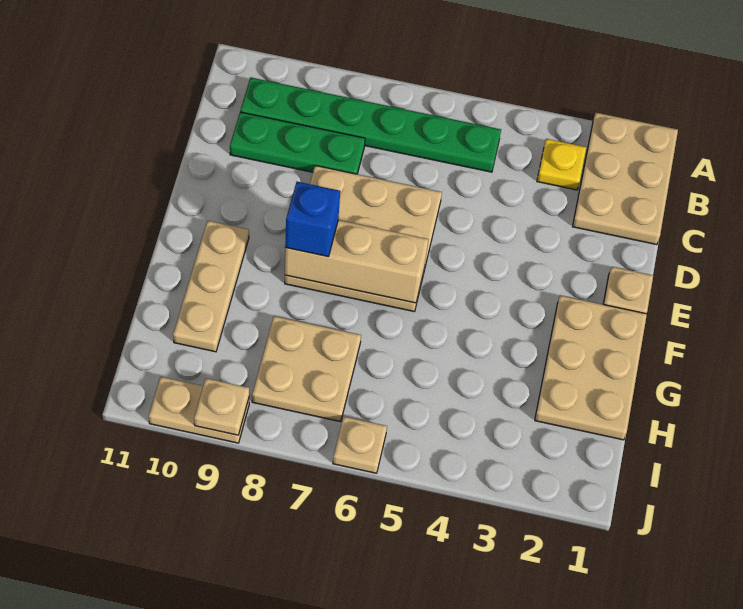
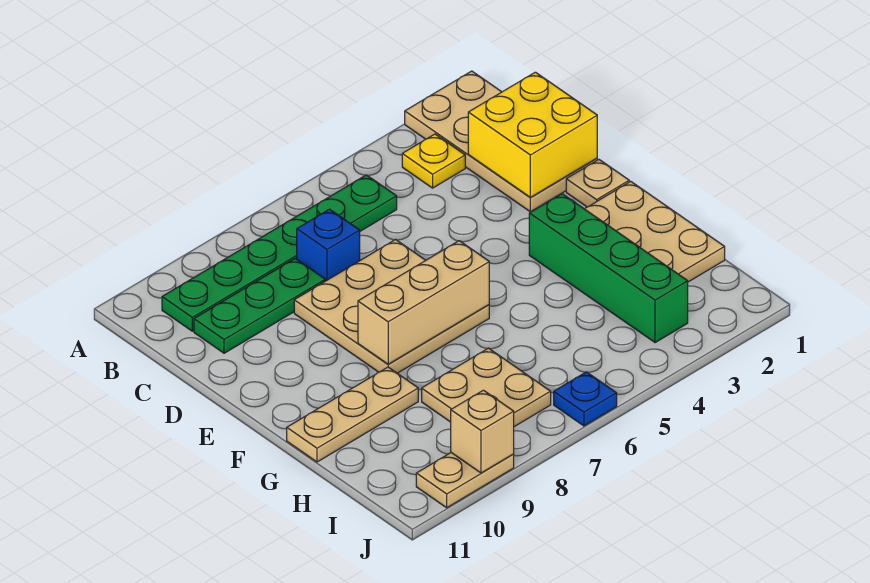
tan 2x3 plate [573,113,678,245] -> tan 2x4 plate [405,71,597,212]
none -> yellow 2x2 brick [468,72,597,197]
none -> green 1x4 brick [529,194,688,343]
blue 1x1 brick [285,182,340,256] -> blue 1x1 brick moved to [297,209,360,281]
tan 1x3 plate [173,221,249,352] -> tan 1x3 plate turned to [287,367,418,462]
tan 1x1 plate [333,417,387,473] -> blue 1x1 plate [554,372,617,426]
tan 1x1 plate [194,378,249,435] -> tan 1x1 brick [451,390,514,473]

